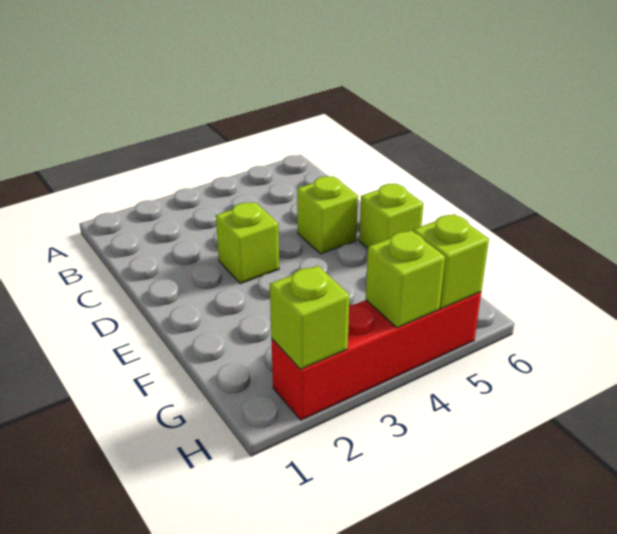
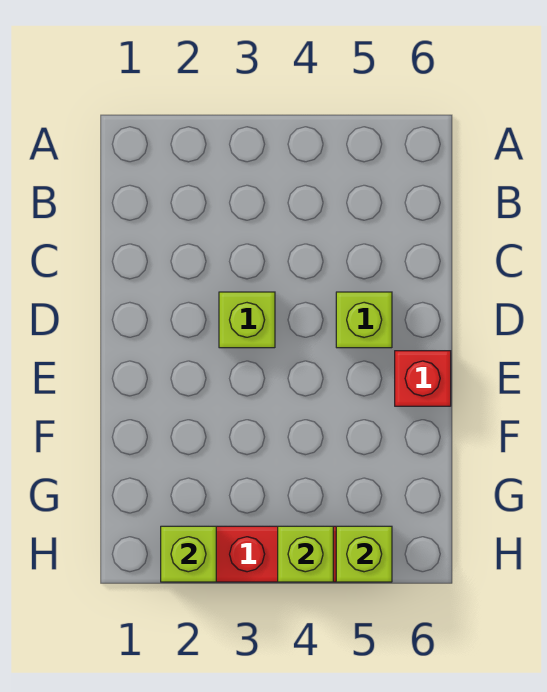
lime 1x1 brick [359,184,423,248] -> red 1x1 brick [395,351,451,406]

